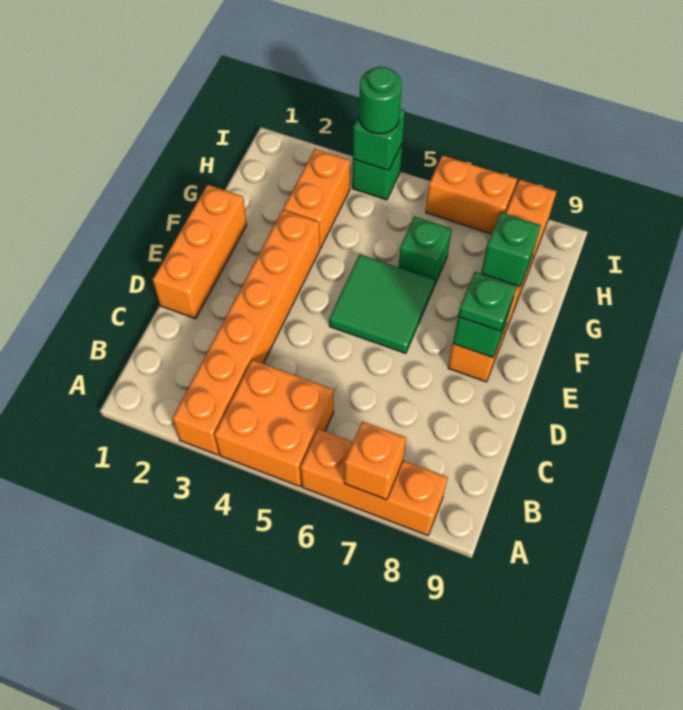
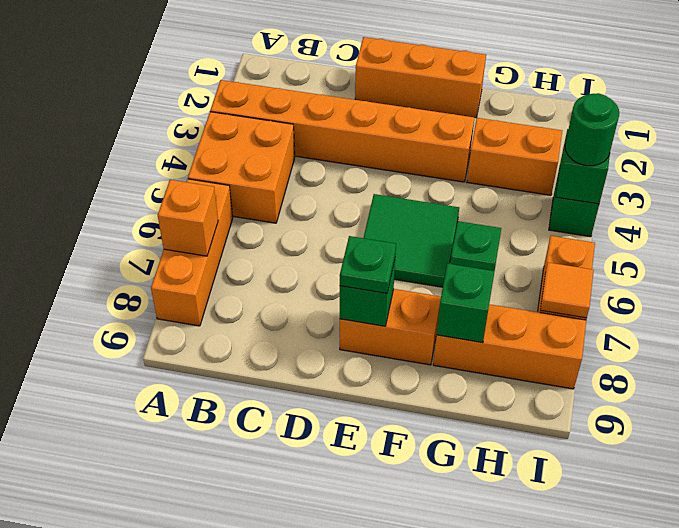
none -> orange 1x1 tile [540,262,594,318]

